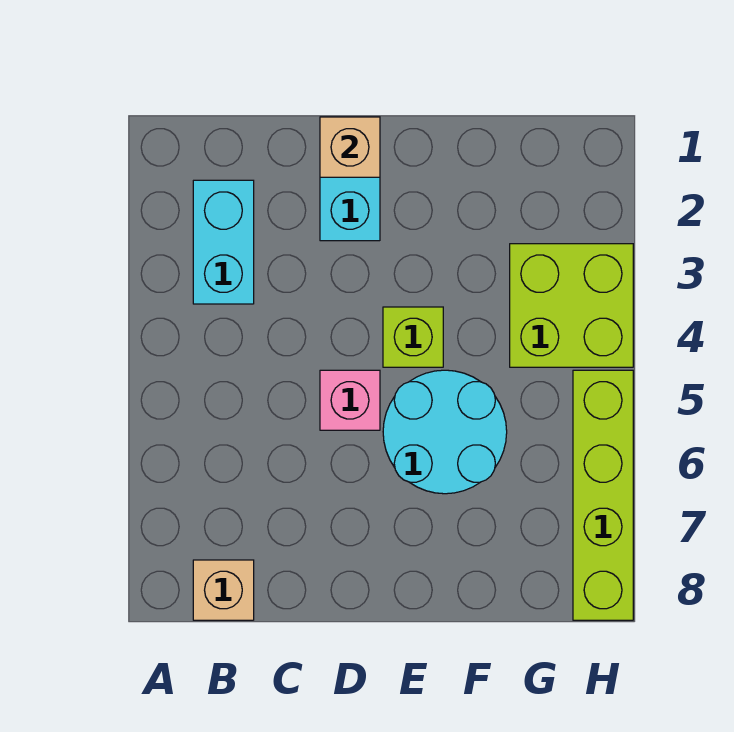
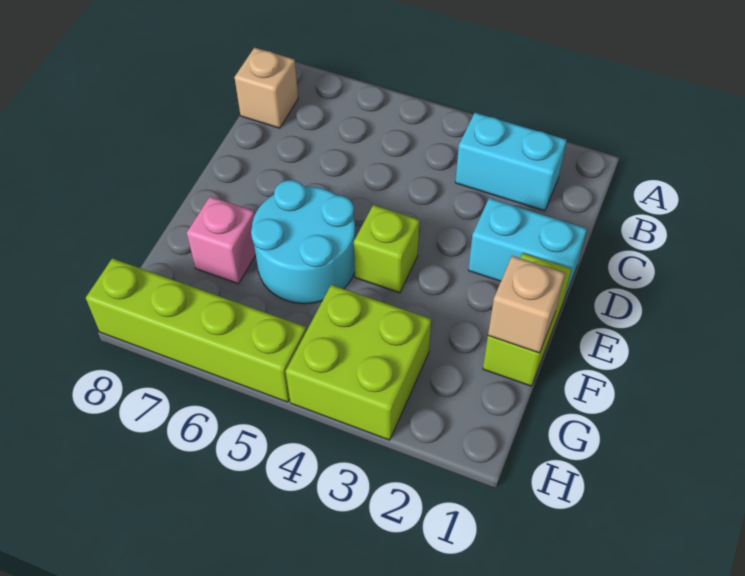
tan 1x1 brick [320,117,380,177] -> tan 1x1 brick moved to [488,256,565,353]
pink 1x1 brick [320,370,380,430] -> pink 1x1 brick moved to [187,196,256,284]
none -> lime 1x2 brick [483,253,572,386]

